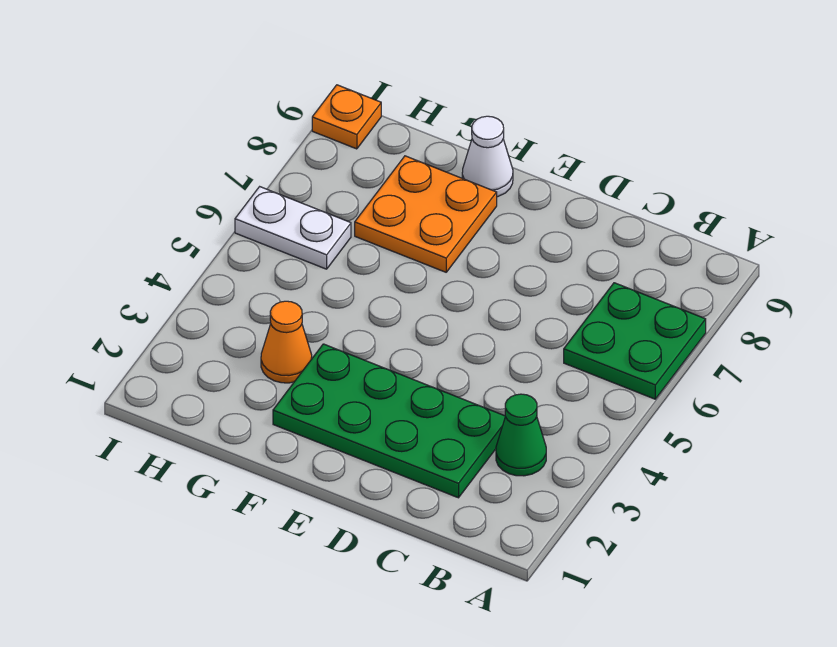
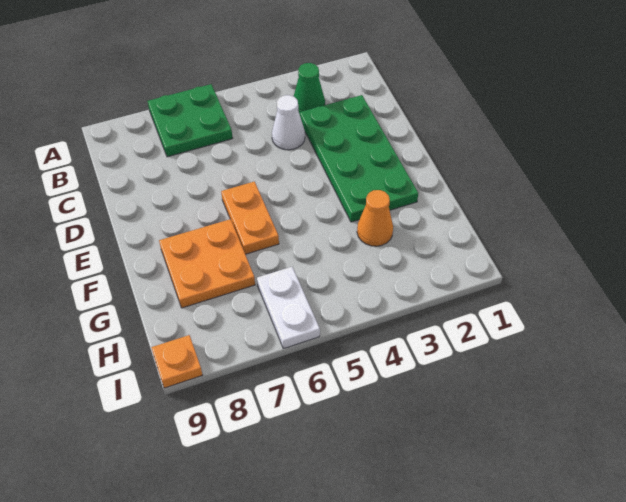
none -> orange 1x2 plate [221,182,279,254]
white 1x1 cone [462,116,513,197] -> white 1x1 cone moved to [272,95,305,150]

